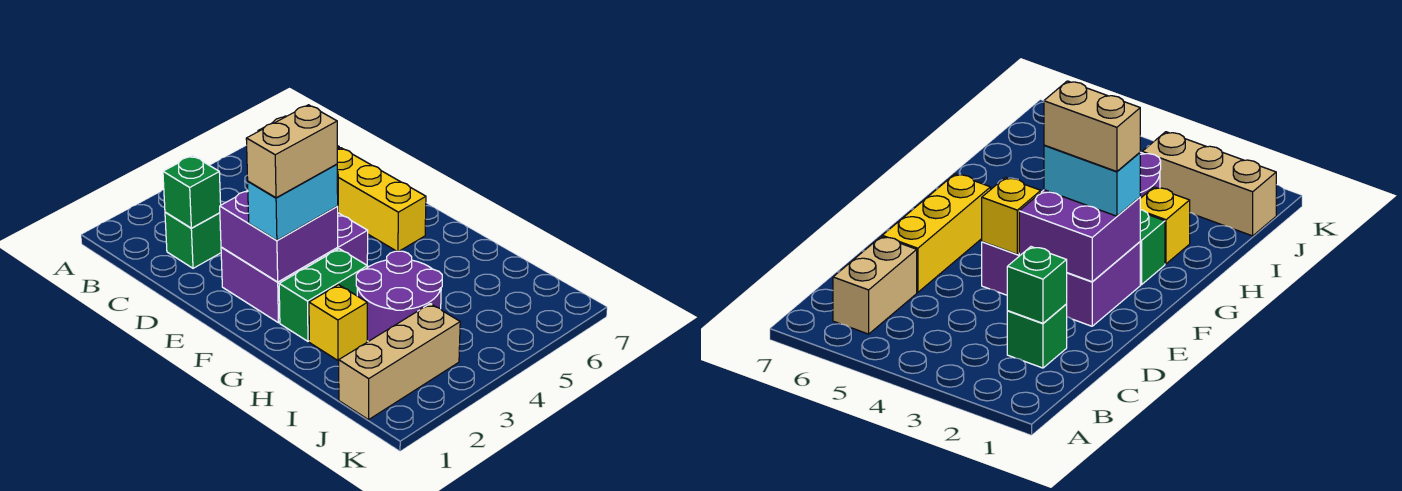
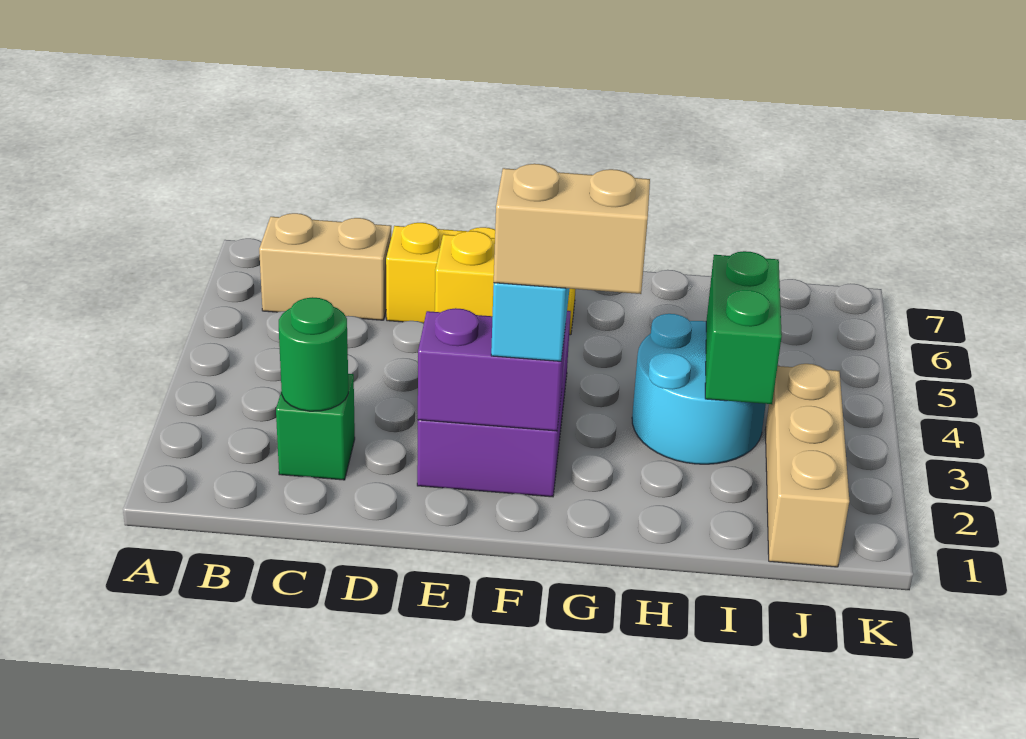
green 1x1 brick [163,156,221,228] -> green 1x1 round brick [279,297,348,411]
purple 2x2 brick [220,191,338,282] -> purple 1x2 brick [418,308,566,431]
tan 1x2 brick [246,105,337,198] -> tan 1x2 brick turned to [494,164,650,294]
green 1x2 brick [279,249,368,341] -> green 1x2 brick moved to [705,251,782,404]
yellow 1x1 brick [309,285,367,360] -> none
purple 2x2 round brick [356,251,442,341] -> cyan 2x2 round brick [632,314,766,464]

